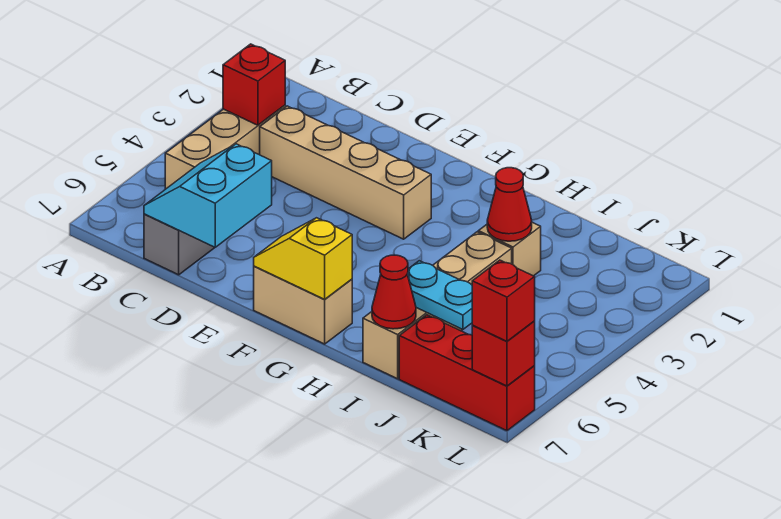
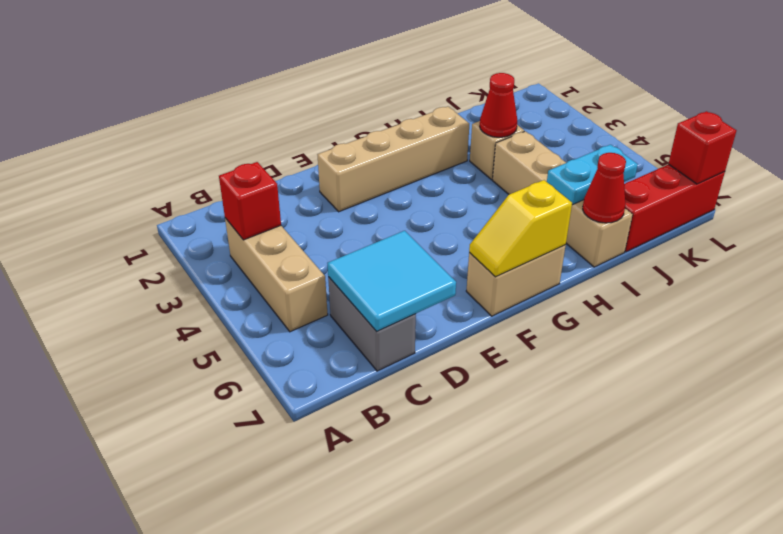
tan 1x4 brick [260,106,431,239] -> tan 1x4 brick moved to [317,107,469,212]
cyan 2x2 slope [144,144,272,247] -> cyan 2x2 tile [327,231,456,331]
red 1x1 brick [472,260,535,341] -> none

